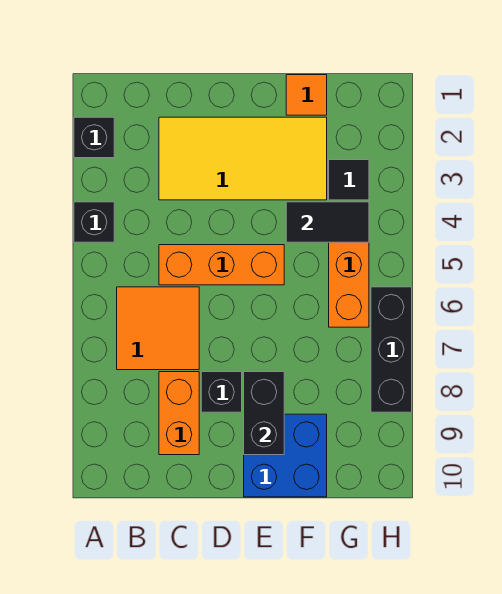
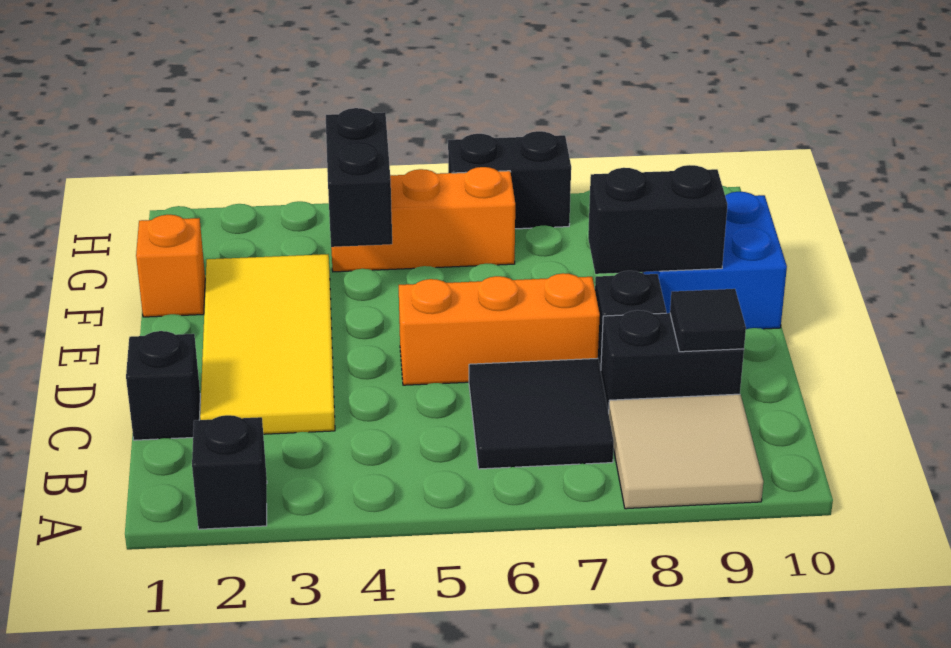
black 1x1 brick [74,202,114,242] -> black 1x1 brick moved to [126,331,200,440]
none -> tan 2x2 tile [609,394,763,509]
orange 2x2 tile [117,287,199,370] -> black 2x2 tile [469,358,614,469]
orange 1x3 brick [159,245,284,285] -> orange 1x3 brick turned to [399,273,600,385]
orange 1x2 brick [159,372,199,455] -> black 1x2 brick [601,310,744,413]
orange 1x1 tile [286,75,327,115] -> orange 1x1 brick [136,215,205,317]
black 1x2 tile [286,202,369,242] -> black 1x2 brick [326,108,392,247]
black 1x1 tile [329,160,369,200] -> black 1x1 tile moved to [670,289,746,352]
black 1x3 brick [371,287,412,412] -> black 1x2 brick [448,131,571,229]

